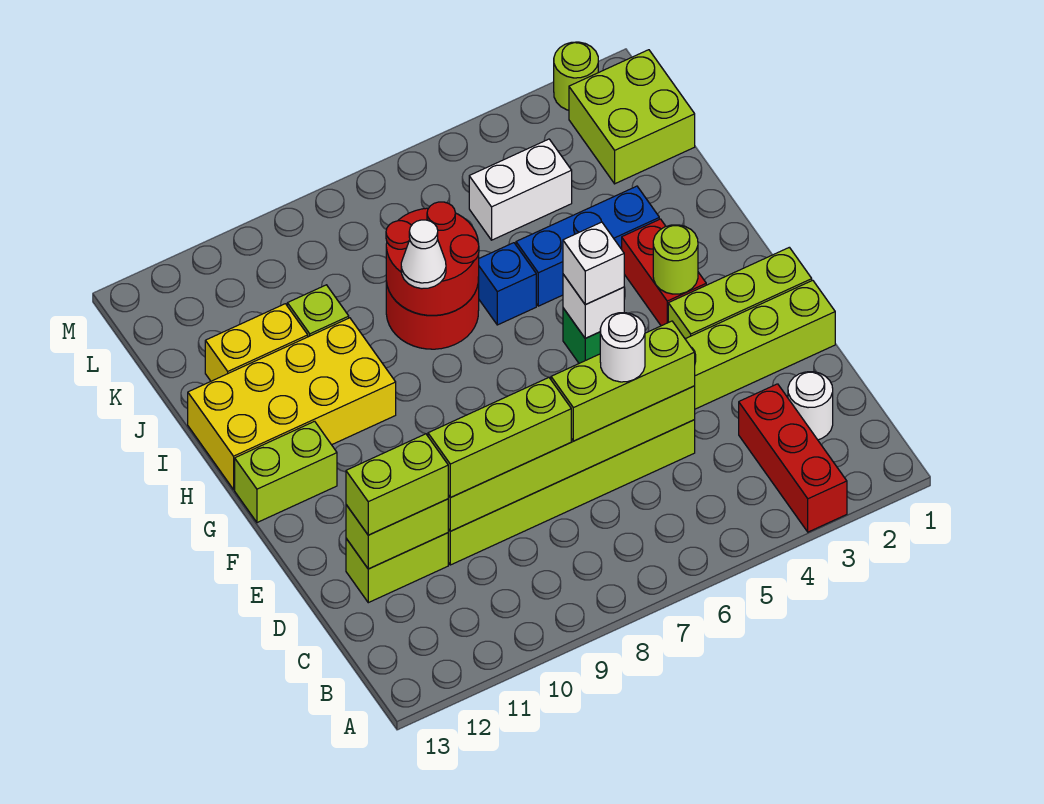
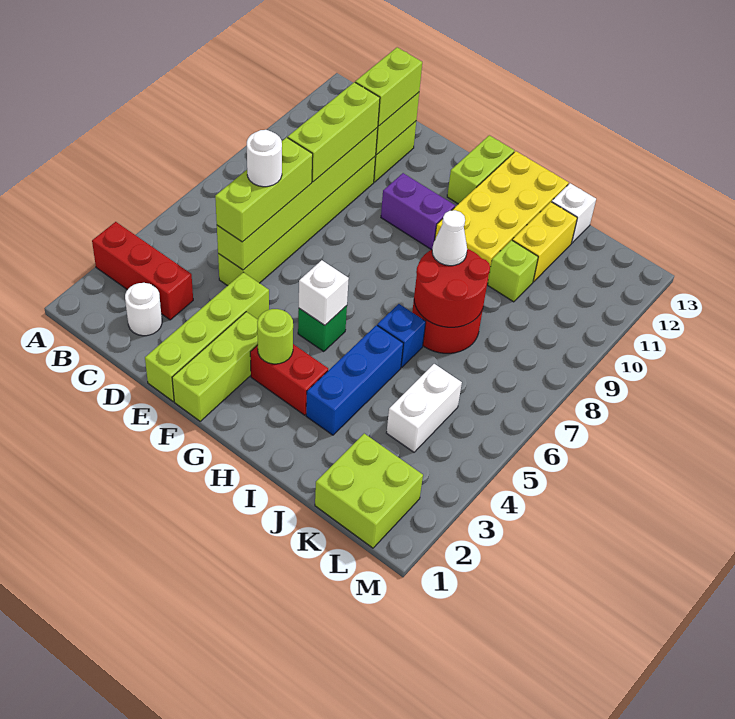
none -> purple 1x2 brick [381,173,455,250]
white 1x1 brick [563,222,624,305] -> white 1x1 brick moved to [552,183,596,243]
lime 1x1 round brick [554,42,598,110] -> none

